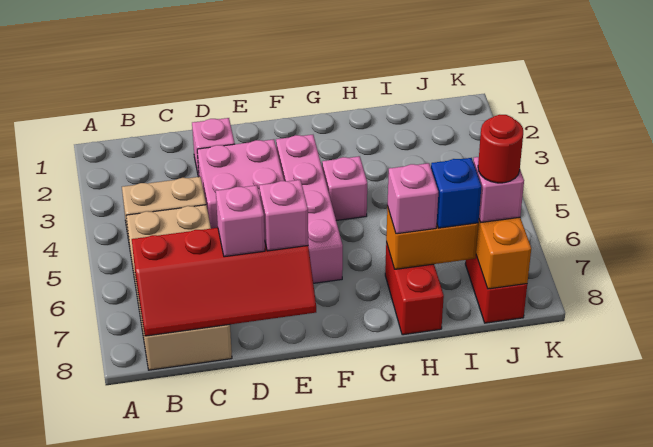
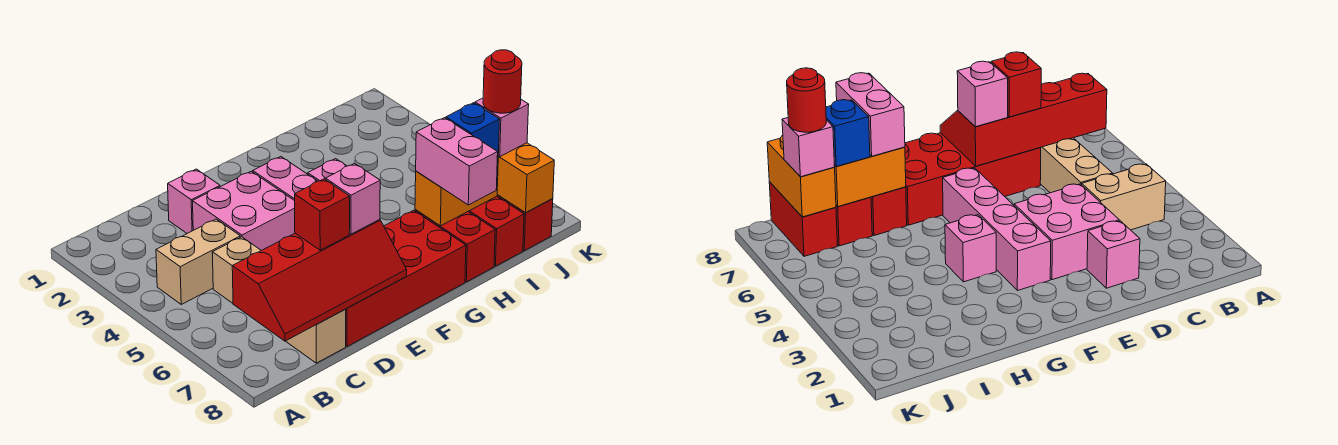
tan 2x4 brick [126,205,232,370] -> tan 1x4 brick [212,237,346,363]
none -> red 2x4 brick [345,210,466,346]
pink 1x1 brick [216,185,265,257] -> red 1x1 brick [295,179,350,250]
pink 1x1 brick [387,163,438,234] -> pink 1x2 brick [416,118,498,205]
none -> red 1x2 brick [468,196,524,266]

